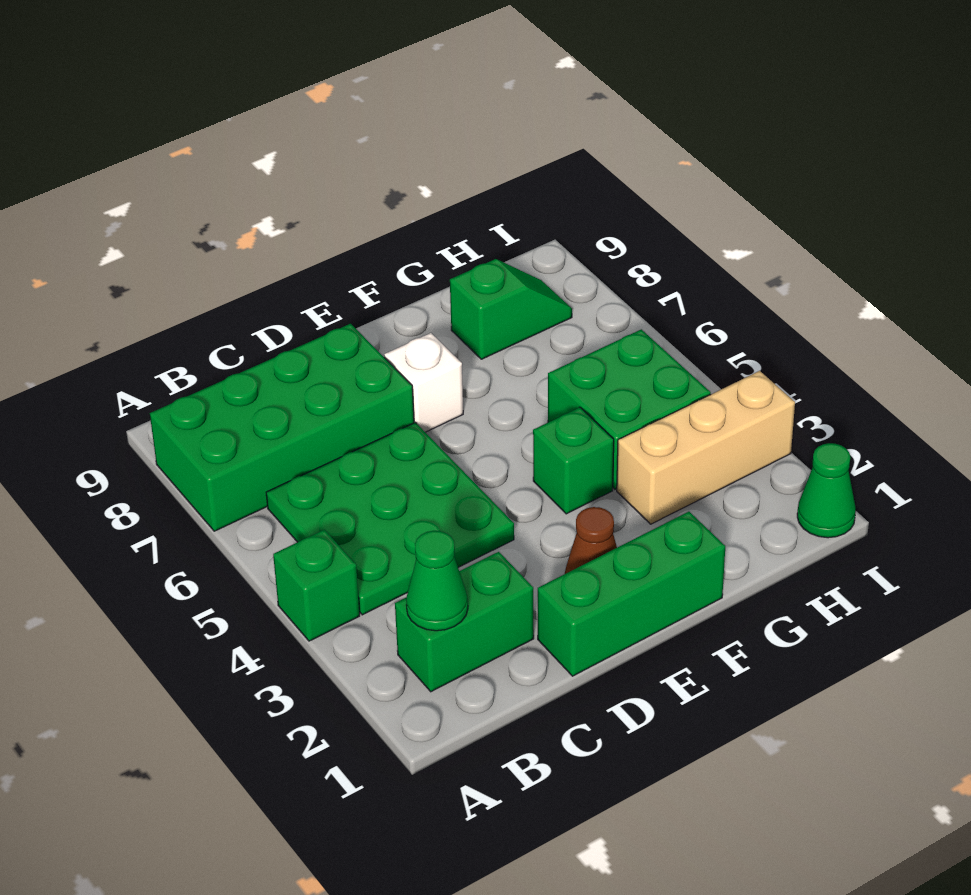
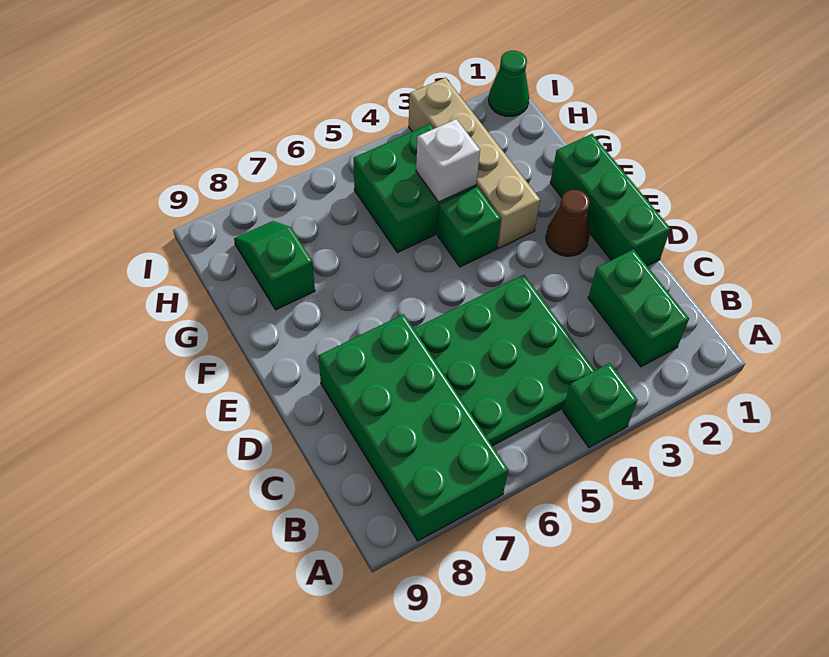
green 1x1 cone [406,531,468,631] -> none
white 1x1 brick [384,333,463,432] -> white 1x1 brick moved to [416,119,480,202]
tan 1x3 brick [617,371,795,524] -> tan 1x4 brick [409,78,540,248]

